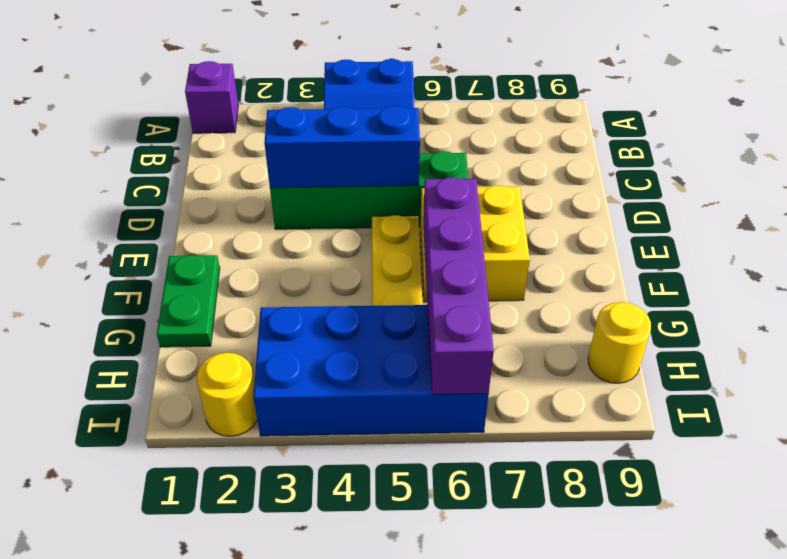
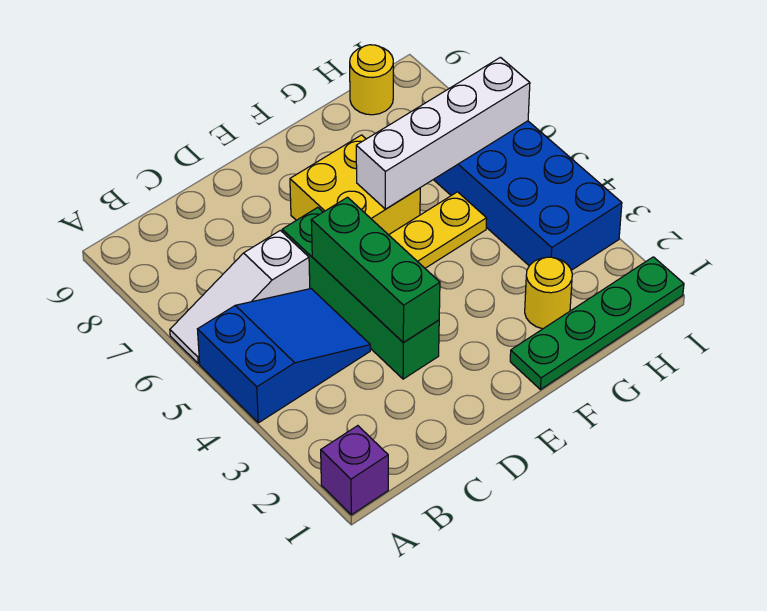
none -> white 1x3 slope [170,230,310,364]
blue 1x3 brick [264,106,420,188] -> green 1x3 brick [311,197,440,342]
green 1x2 plate [157,255,220,347] -> green 1x4 plate [510,257,684,390]
purple 1x4 brick [423,177,494,394] -> white 1x4 brick [356,57,530,209]
yellow 1x1 round brick [197,353,257,436] -> yellow 1x1 round brick moved to [525,257,572,329]

